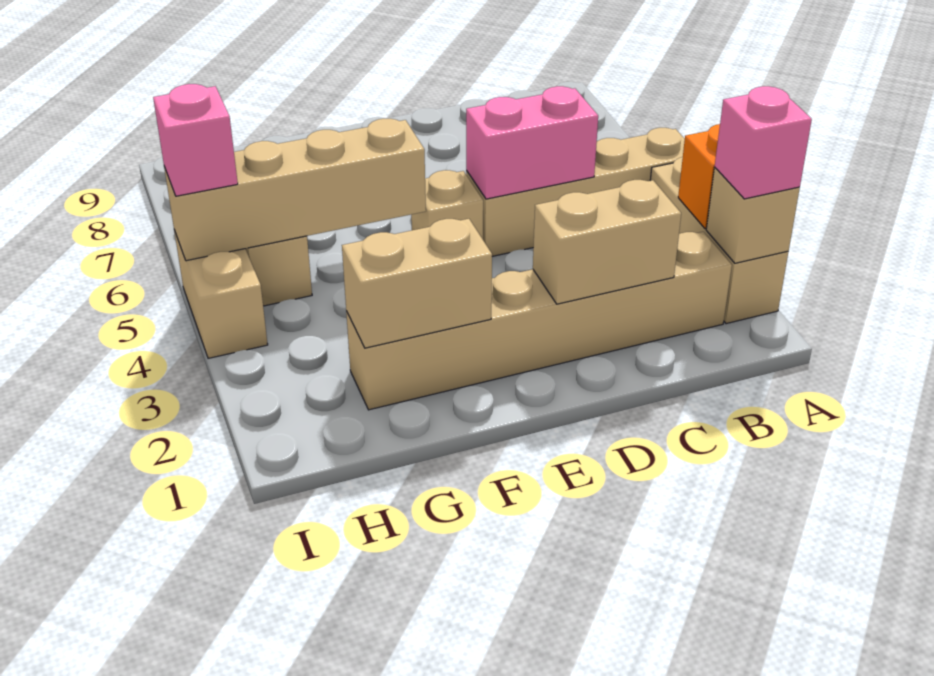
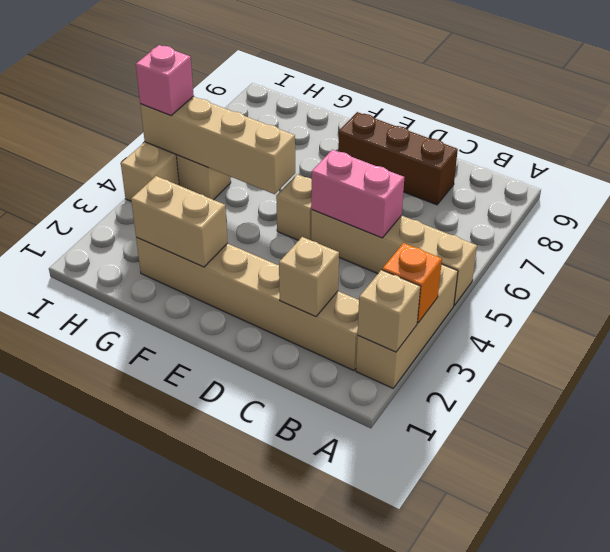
pink 1x1 brick [715,86,812,199] -> none
tan 1x2 brick [533,180,681,304] -> tan 1x1 brick [279,237,339,317]
none -> brown 1x3 brick [338,112,458,205]

